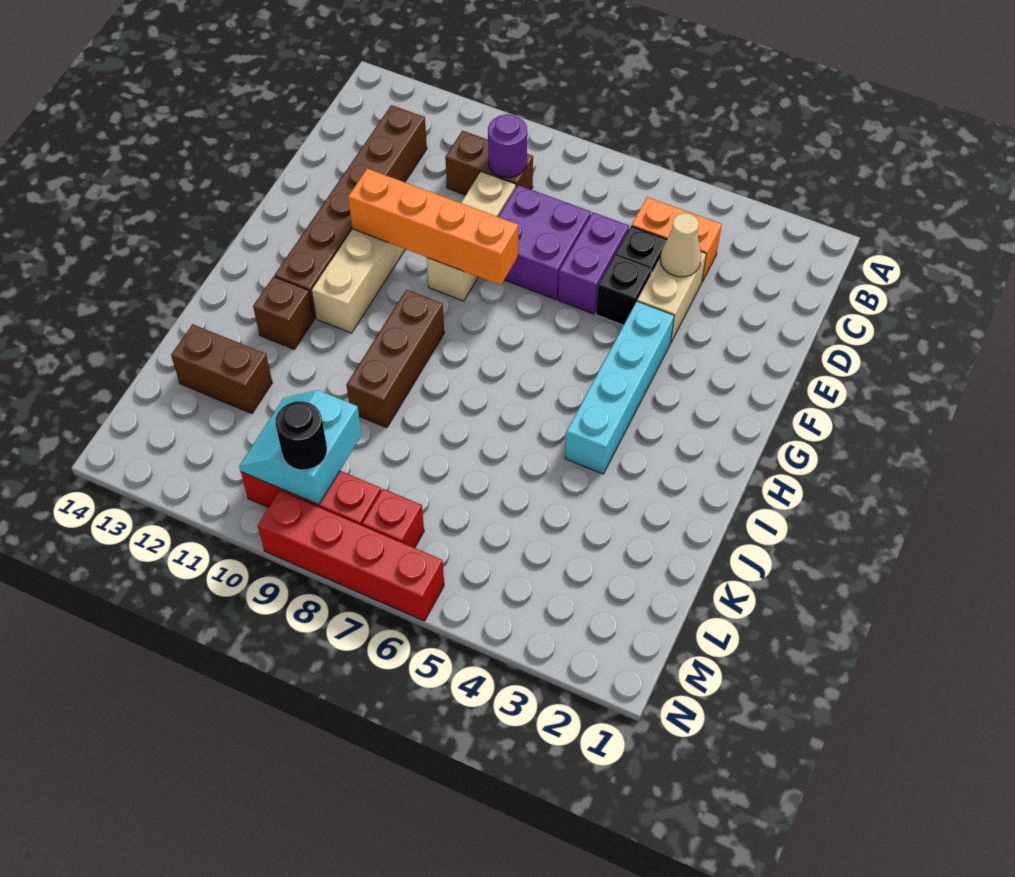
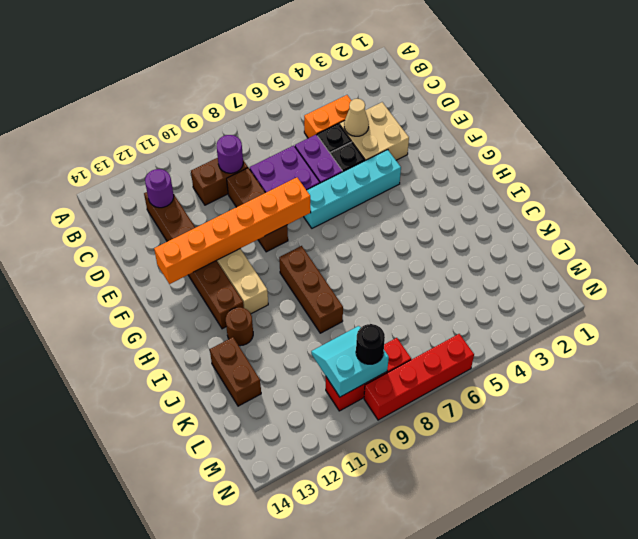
none -> purple 1x1 round brick [145,169,174,208]
tan 1x2 brick [637,252,706,343] -> tan 2x2 brick [340,102,409,161]
tan 1x3 brick [427,172,516,301] -> brown 1x3 brick [227,168,288,252]
cyan 1x4 brick [565,301,674,474] -> cyan 1x4 brick turned to [304,150,401,228]
orange 1x4 brick [348,169,518,285] -> orange 1x6 brick [154,178,311,284]
brown 1x1 brick [253,277,314,349] -> brown 1x1 round brick [226,307,253,346]
brown 1x2 brick [171,324,272,414] -> brown 1x2 brick turned to [210,337,261,406]
cyan 2x2 slope [239,390,362,505] -> cyan 2x2 slope turned to [311,326,389,397]
red 1x1 brick [362,489,424,548] -> none

